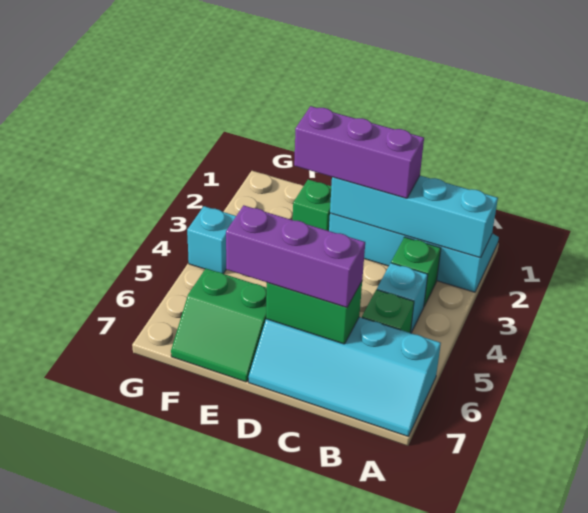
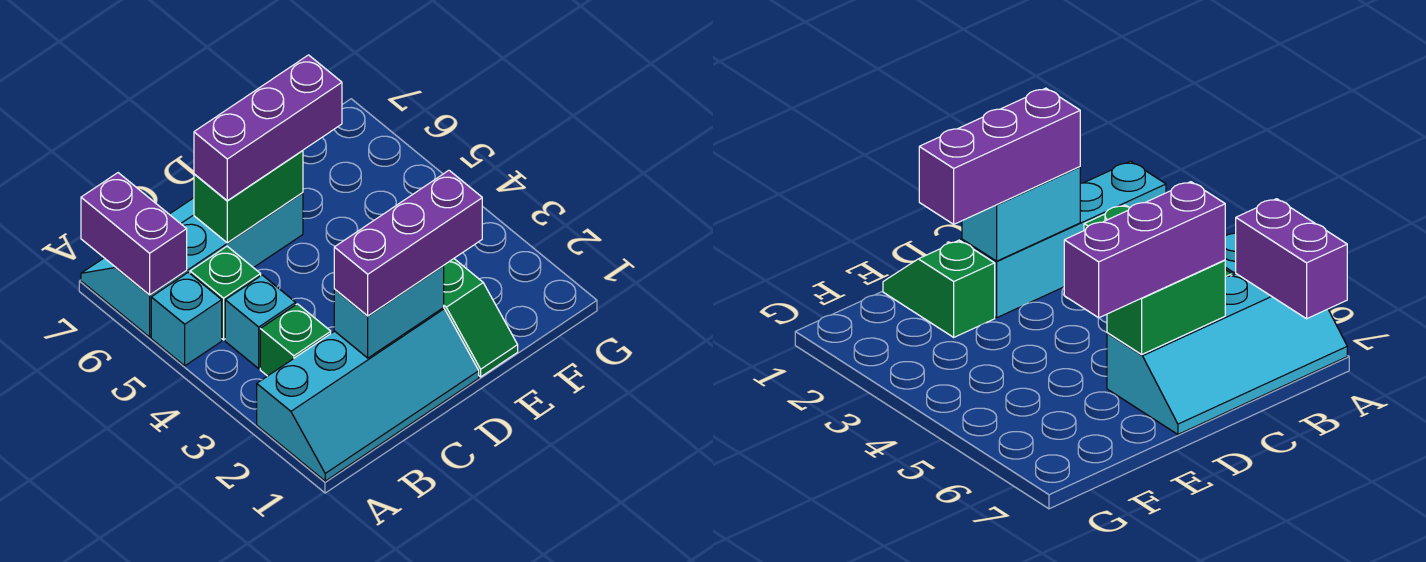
cyan 1x4 brick [330,176,498,258] -> cyan 1x2 brick [334,266,444,358]
none -> purple 1x2 brick [81,173,187,295]
green 2x2 slope [171,269,267,382] -> none
cyan 1x1 brick [187,206,236,274] -> cyan 1x1 brick moved to [151,272,222,366]

